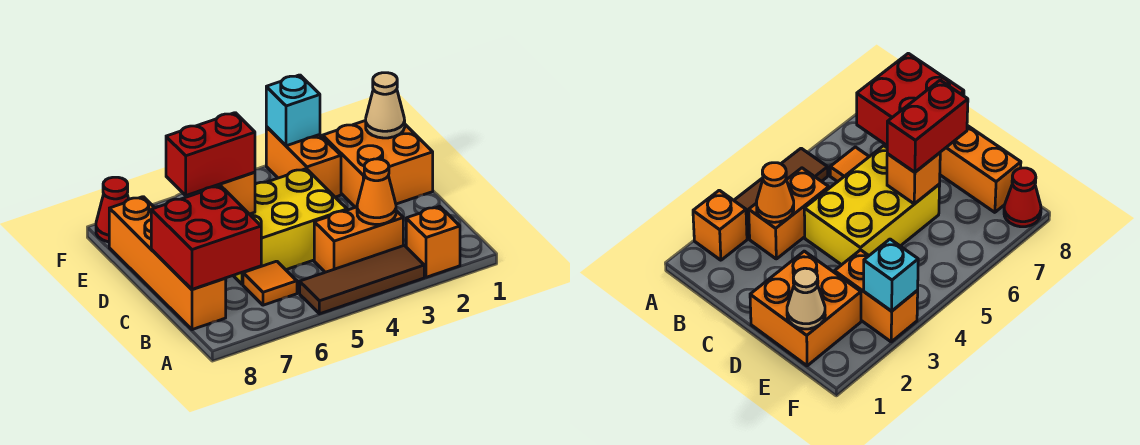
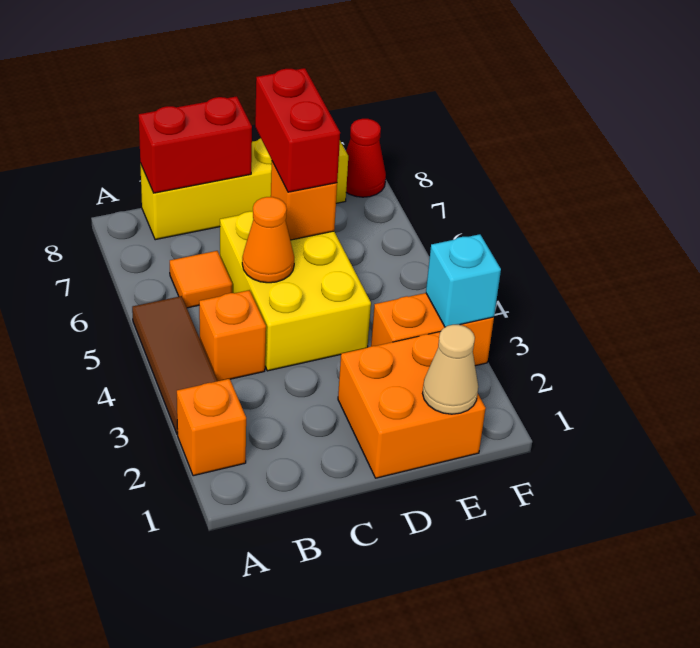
orange 1x2 brick [314,207,403,272] -> orange 1x1 brick [199,290,266,381]
orange 1x1 cone [357,159,396,224] -> orange 1x1 cone moved to [242,197,294,283]
red 2x2 brick [151,186,261,289] -> red 1x2 brick [139,96,252,193]
orange 1x4 brick [109,197,226,330] -> yellow 1x4 brick [140,138,348,240]

